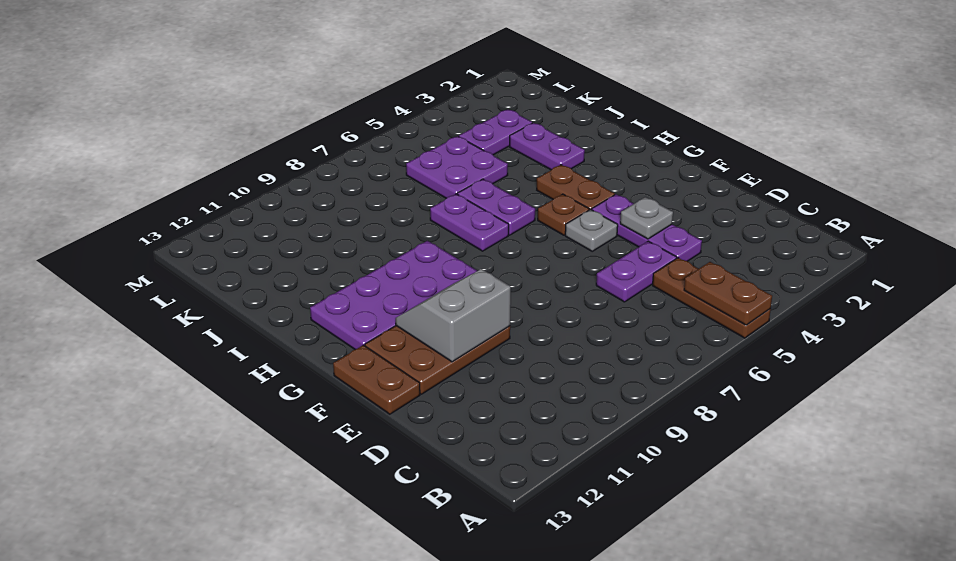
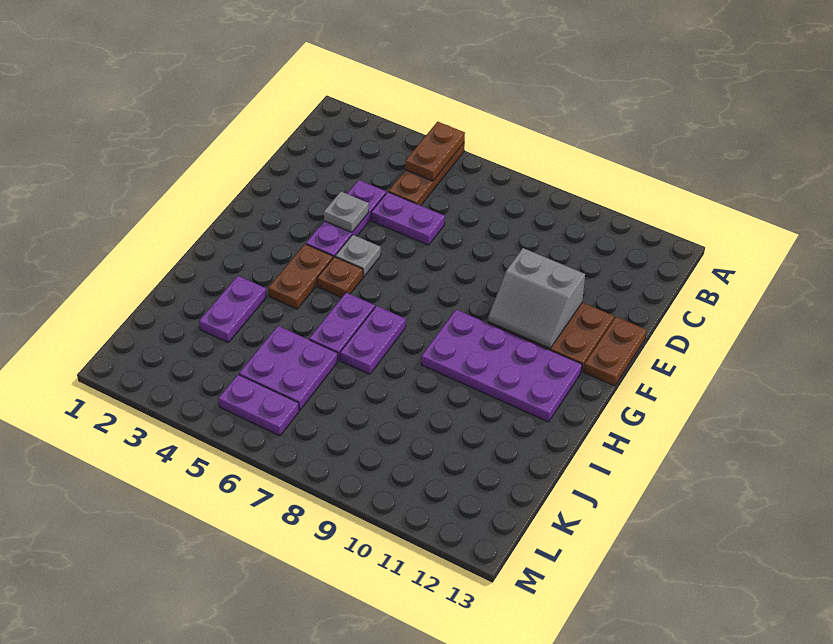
purple 1x2 plate [459,109,532,155] -> purple 1x2 plate moved to [218,375,299,436]

